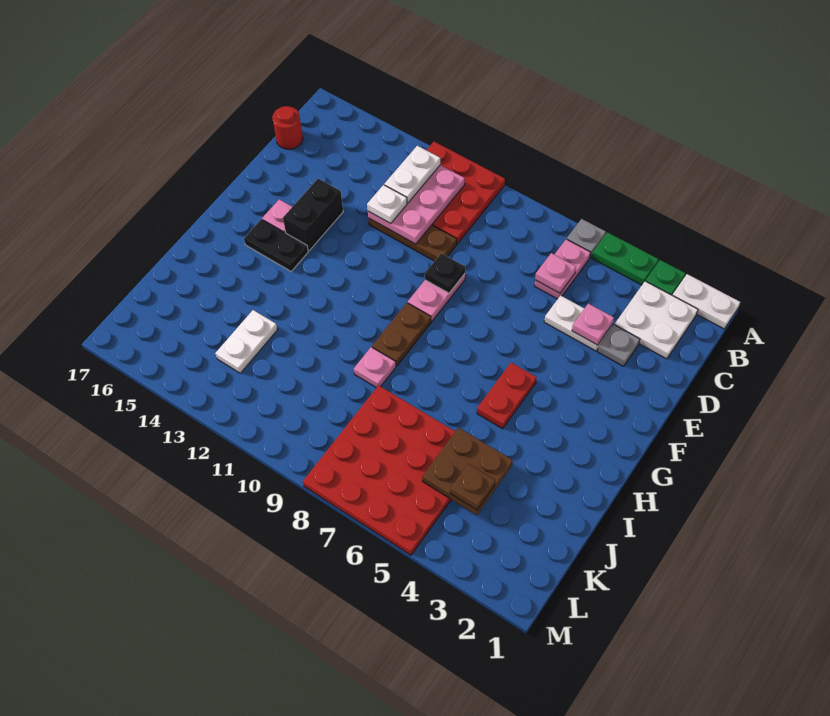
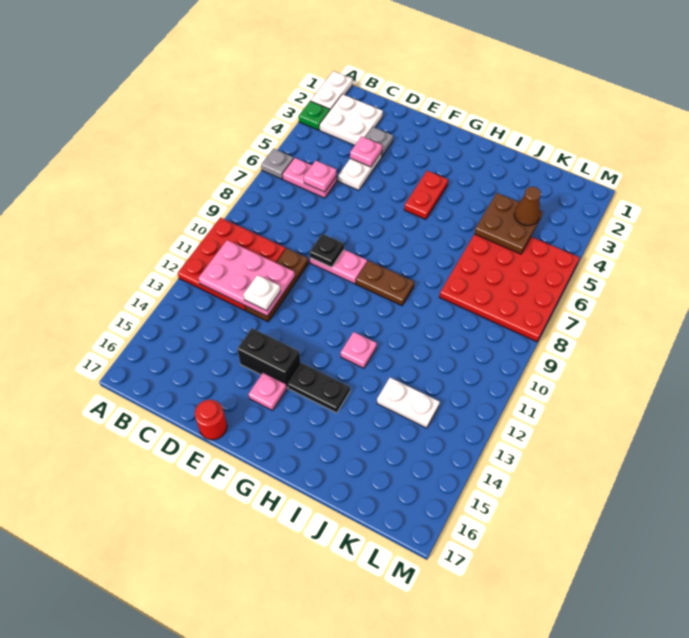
green 1x2 plate [592,232,659,285] -> none
white 1x2 plate [384,146,440,203] -> none
red 1x1 round brick [272,106,303,149] -> red 1x1 round brick moved to [195,400,227,440]
red 1x2 plate [477,363,537,429] -> red 1x2 plate turned to [404,171,448,219]
black 1x2 plate [244,219,308,271] -> black 1x2 plate turned to [288,363,350,413]
pink 1x1 plate [354,347,396,388] -> pink 1x1 plate moved to [341,332,377,368]
brown 1x1 plate [450,464,495,510] -> brown 1x1 cone [514,187,541,226]

